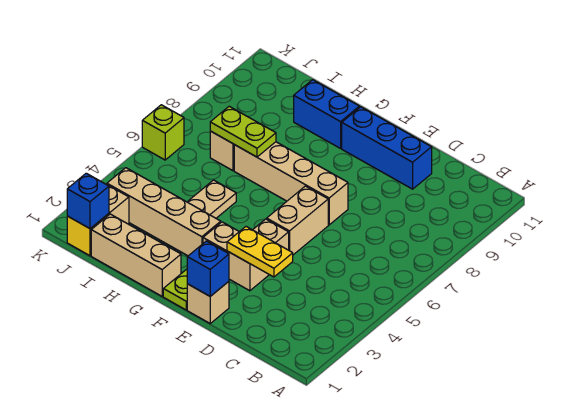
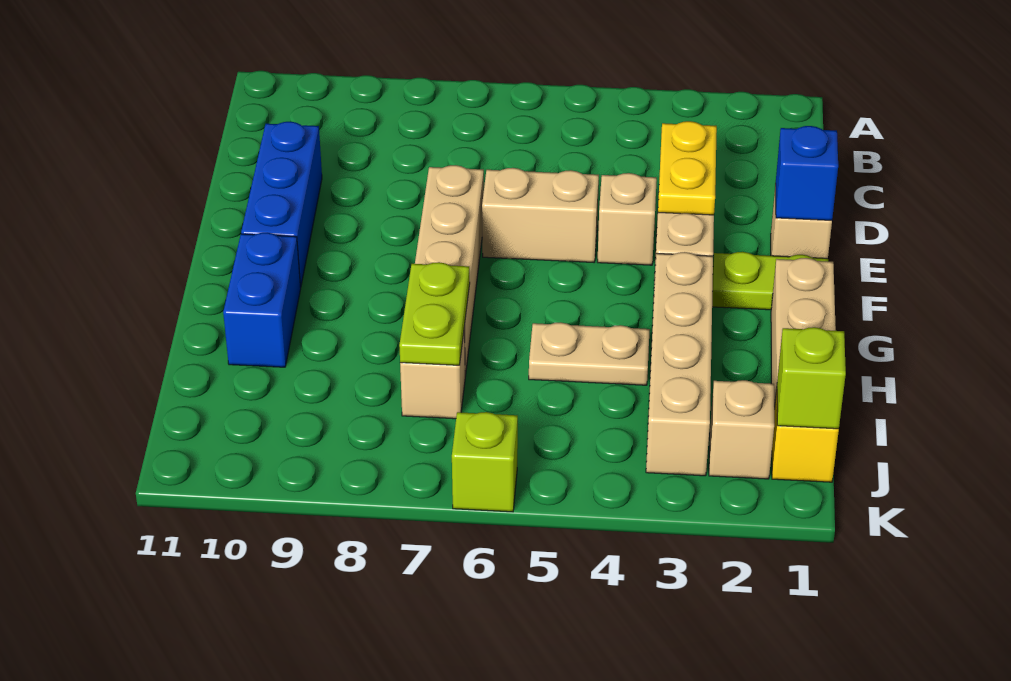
blue 1x1 brick [67,173,109,229] -> lime 1x1 brick [777,327,846,429]

